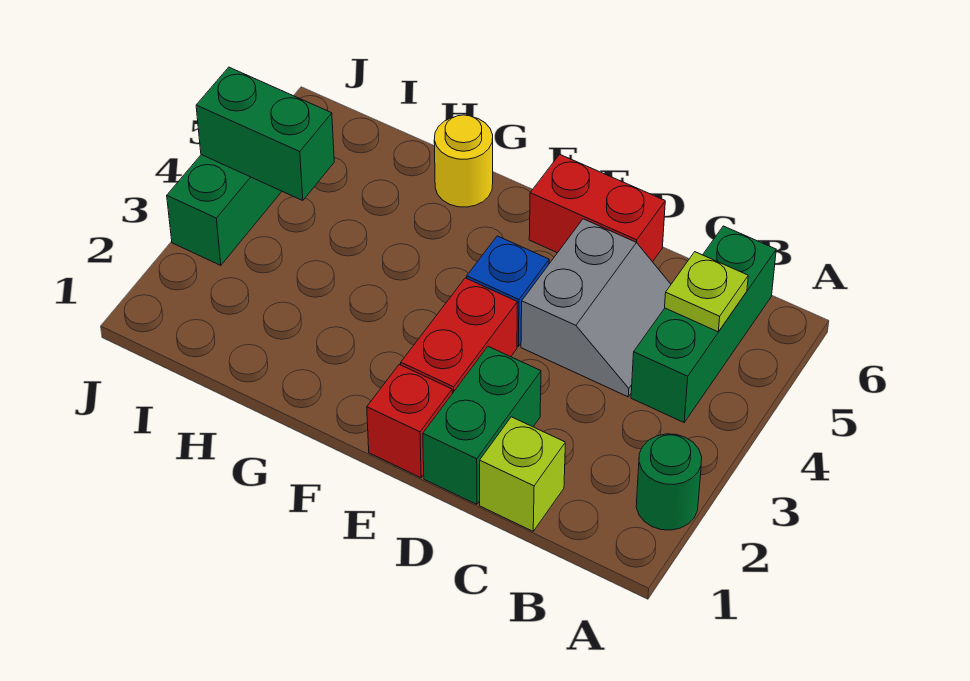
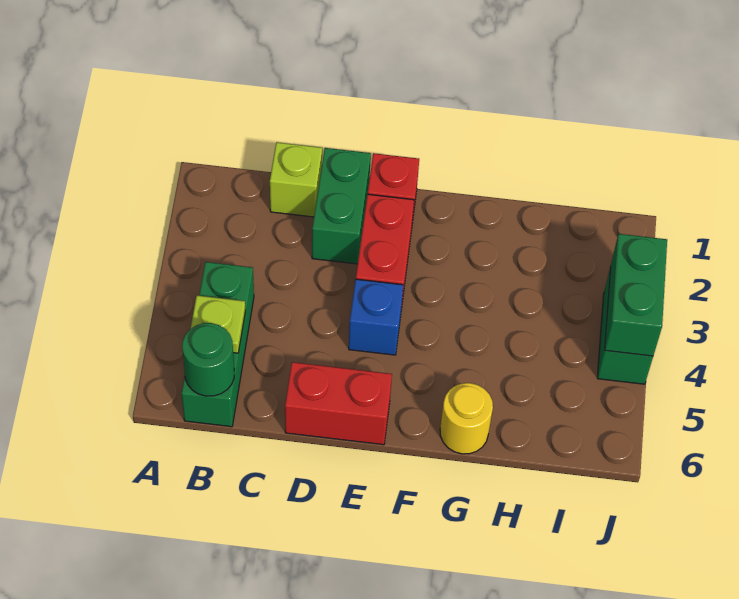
green 1x1 round brick [636,434,702,530] -> green 1x1 round brick moved to [182,323,234,396]
grey 2x2 slope [521,219,671,397] -> none
green 1x2 brick [196,67,334,201] -> green 1x2 brick turned to [605,234,667,356]

